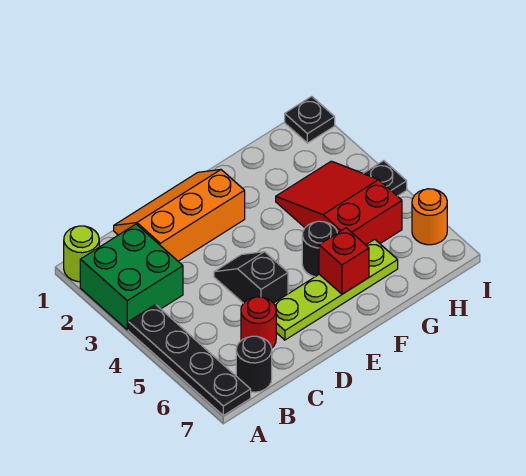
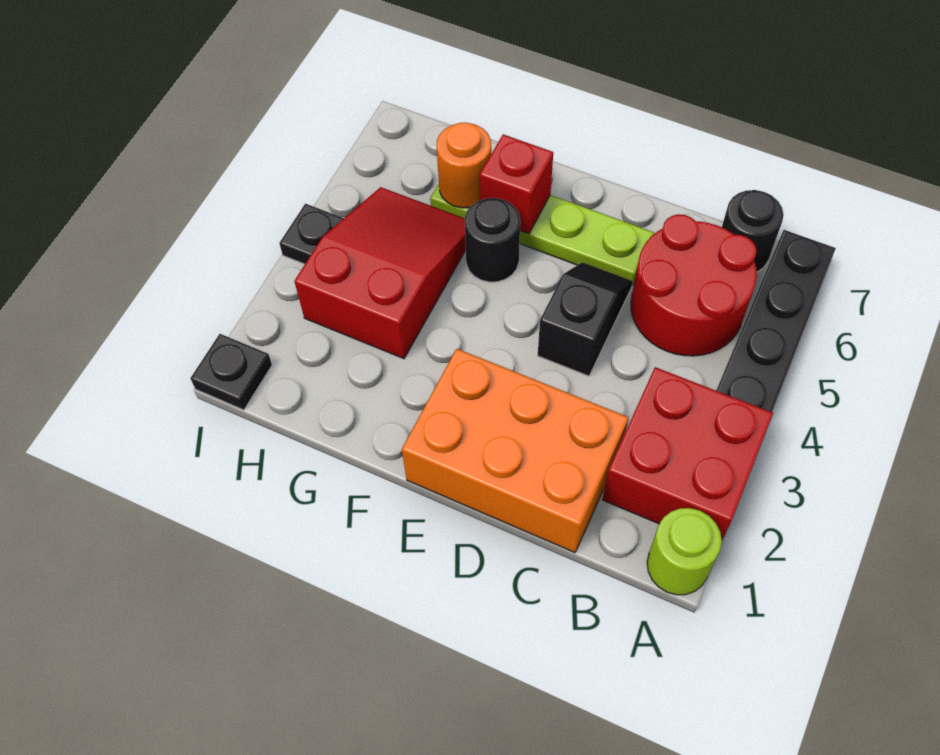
green 2x2 brick [80,224,183,330] -> red 2x2 brick [602,367,773,540]
orange 2x3 slope [114,170,245,261] -> orange 2x3 brick [402,349,629,552]
red 1x1 round brick [241,297,276,348] -> red 2x2 round brick [631,214,757,356]
black 1x2 slope [214,252,288,303] -> black 1x2 slope turned to [538,262,633,376]
red 2x3 slope [276,161,402,245] -> red 2x3 slope turned to [294,187,466,359]
orange 1x1 round brick [412,189,447,245] -> orange 1x1 round brick moved to [437,123,491,208]

